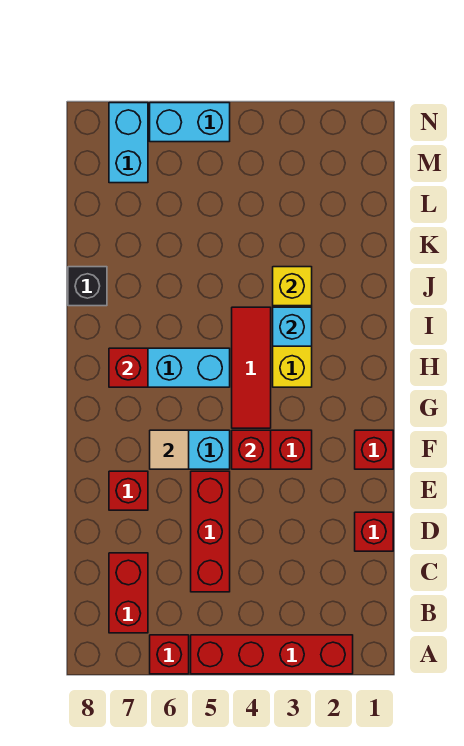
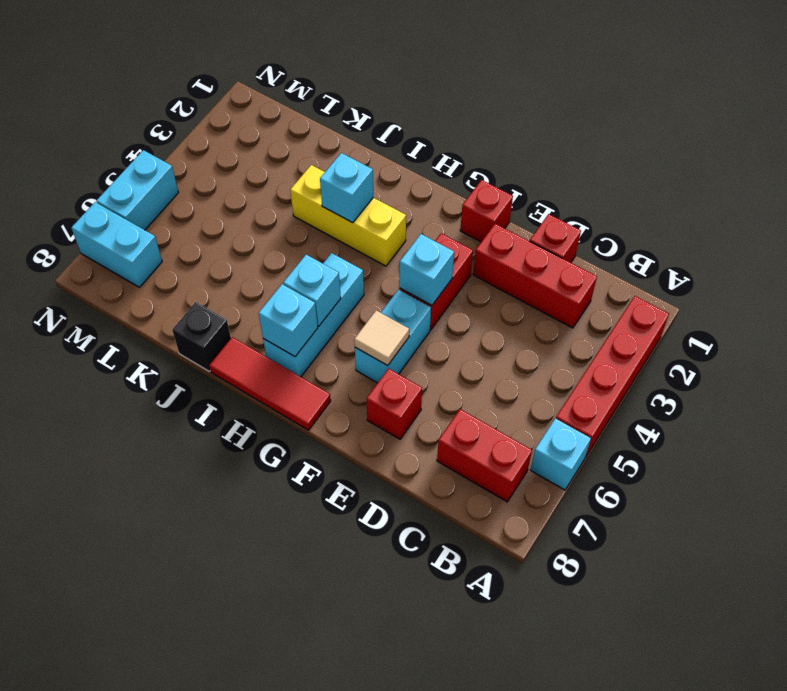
red 1x1 brick [150,635,189,674] -> cyan 1x1 brick [530,418,591,490]
red 1x3 brick [191,471,230,592] -> red 1x3 brick moved to [473,224,597,328]
red 1x1 brick [232,430,271,469] -> cyan 1x1 brick [399,234,454,305]
red 1x3 tile [232,307,271,428] -> red 1x3 tile moved to [209,337,331,430]
none -> cyan 1x1 brick [283,255,341,326]
red 1x1 brick [109,348,148,387] -> cyan 1x1 brick [259,284,318,357]
yellow 1x1 brick [273,267,312,306] -> none

